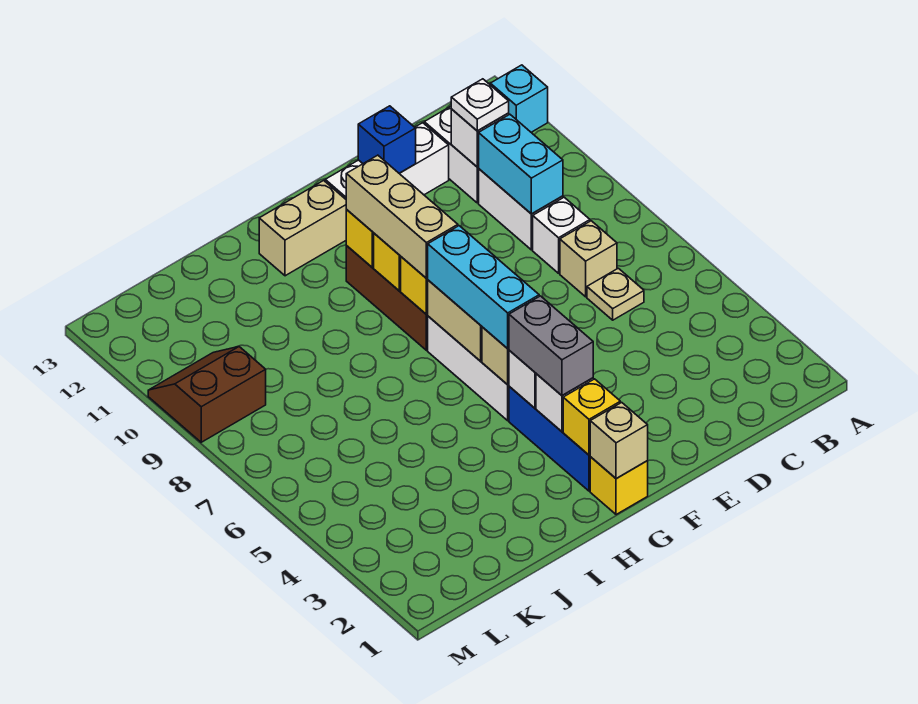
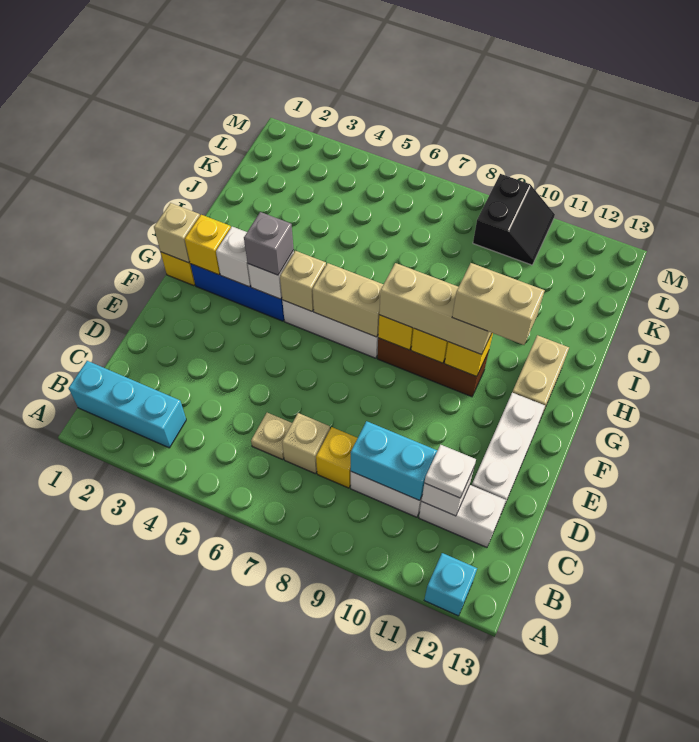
white 1x1 brick [533,197,590,273] -> yellow 1x1 brick [316,427,358,488]
blue 1x1 brick [358,106,416,173] -> none
grey 1x2 brick [509,296,593,396] -> grey 1x1 brick [244,212,294,275]
cyan 1x3 brick [428,226,539,349] -> cyan 1x3 brick moved to [69,361,186,448]
none -> tan 1x2 brick [452,263,545,345]
brown 2x2 slope [148,347,266,442] -> black 2x2 slope [473,174,555,265]

